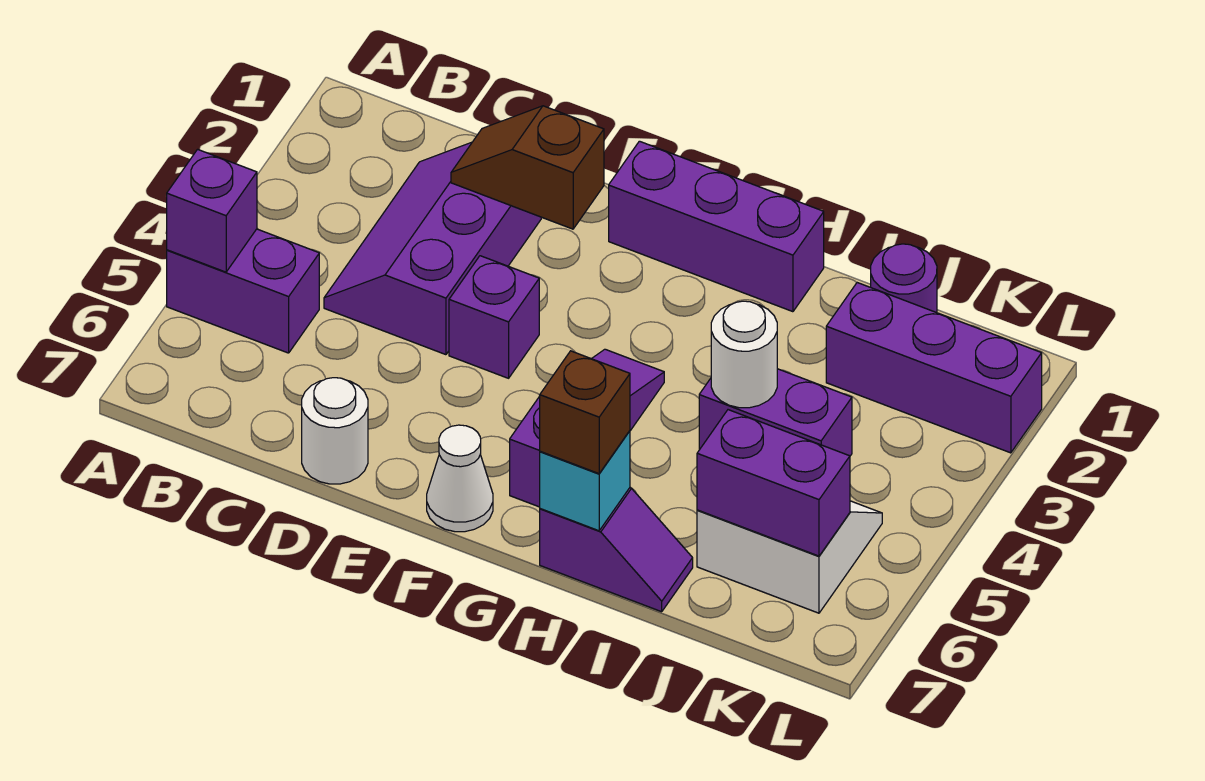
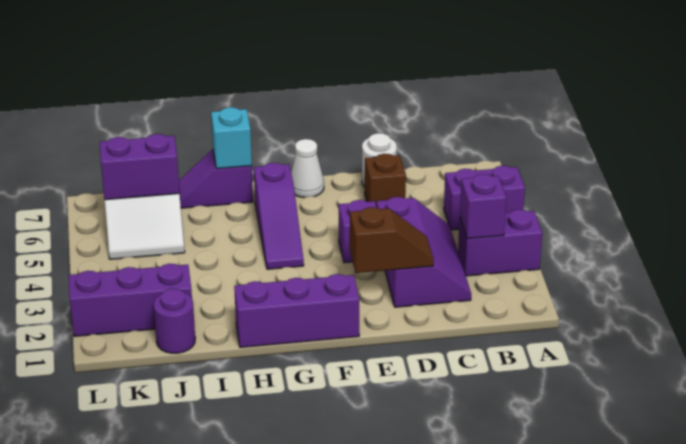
purple 1x1 brick [167,149,257,272] -> purple 1x1 brick moved to [460,174,506,239]
brown 1x1 brick [540,351,630,474] -> brown 1x1 brick moved to [365,154,406,207]
purple 1x2 brick [699,369,852,456] -> purple 1x2 brick moved to [458,210,542,276]
white 1x1 round brick [711,301,777,408] -> none

